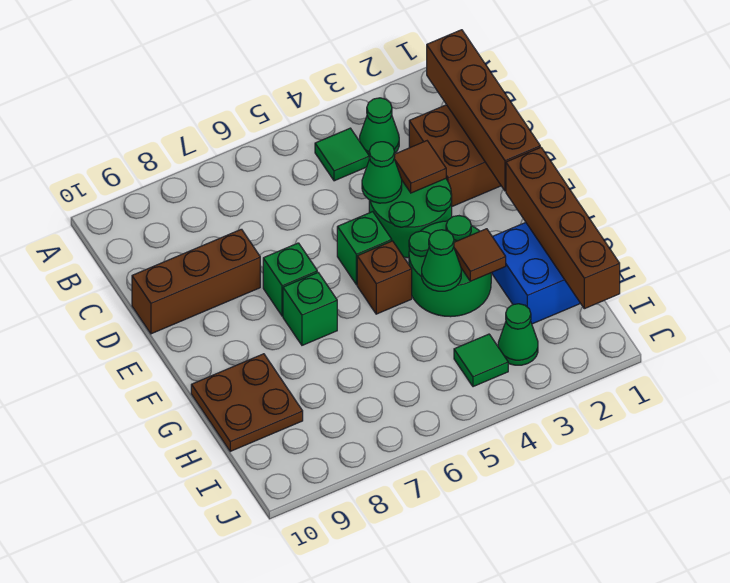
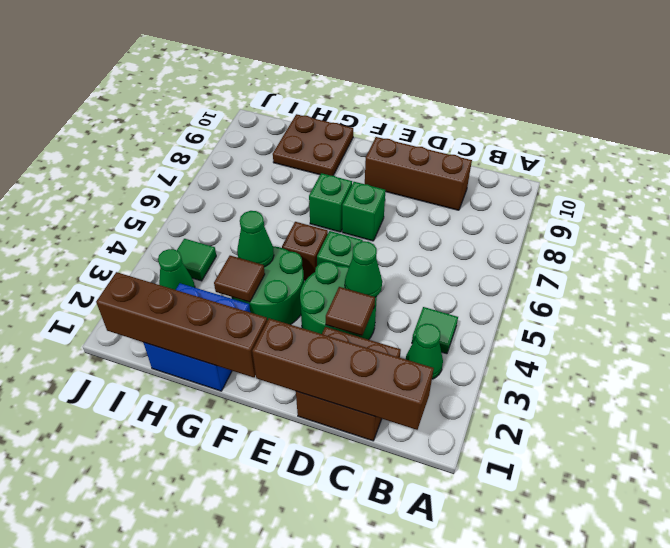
brown 1x3 brick [132,229,260,334] -> brown 1x3 brick turned to [365,137,472,210]

